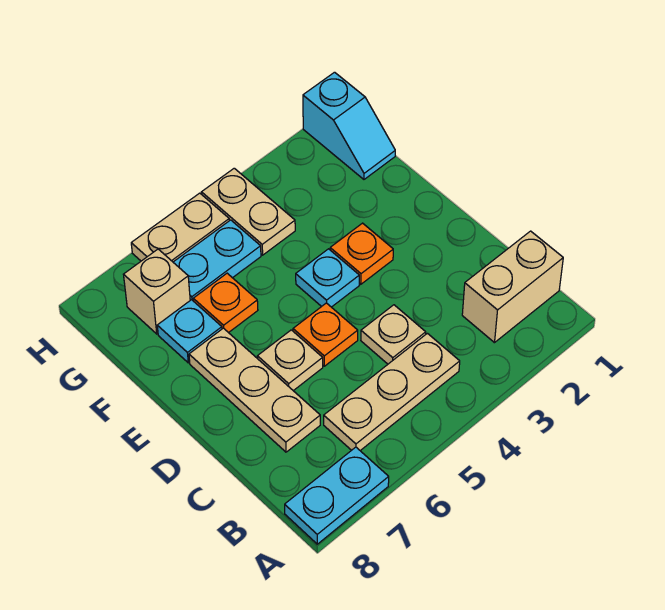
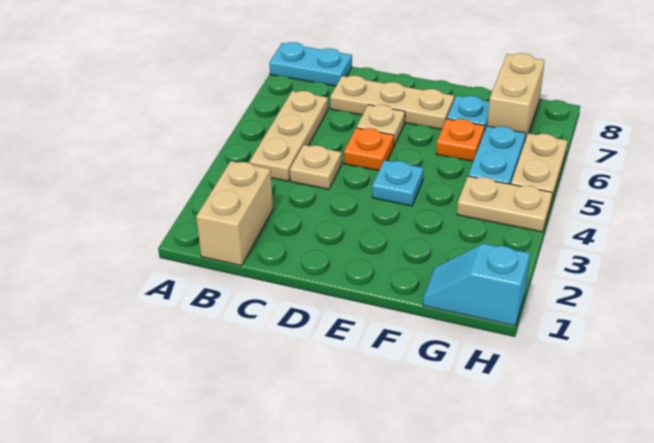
cyan 1x2 plate [285,447,389,544] -> cyan 1x2 plate turned to [269,42,352,86]
orange 1x1 plate [330,223,393,284] -> none
tan 1x1 brick [124,249,190,334] -> tan 1x2 brick [487,53,545,140]

